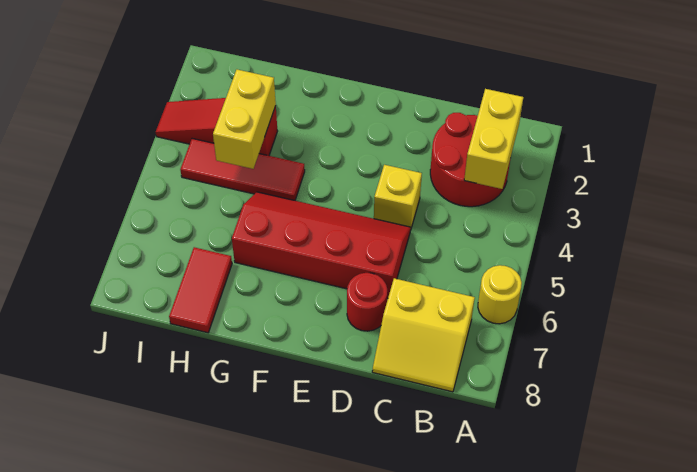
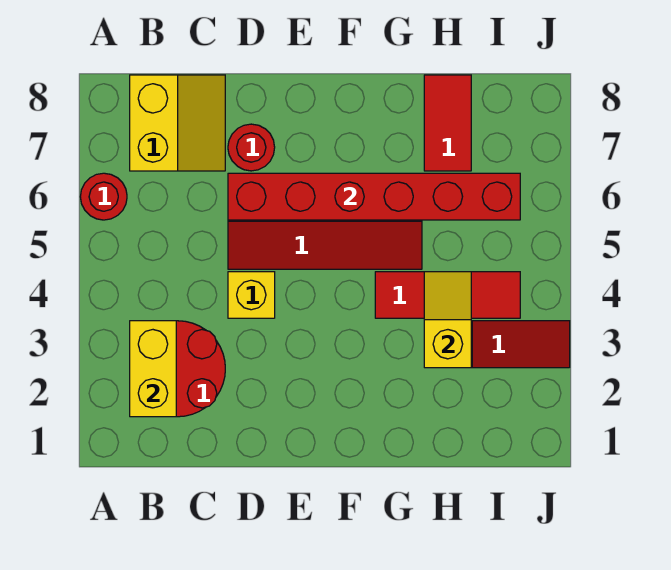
yellow 1x1 round brick [478,265,522,324] -> red 1x1 round brick [80,173,127,220]
yellow 2x2 slope [372,278,475,392] -> yellow 2x2 slope turned to [130,75,225,171]
none -> red 1x6 brick [228,173,520,220]
yellow 1x2 brick [213,70,276,169] -> yellow 1x2 slope [424,272,471,368]

